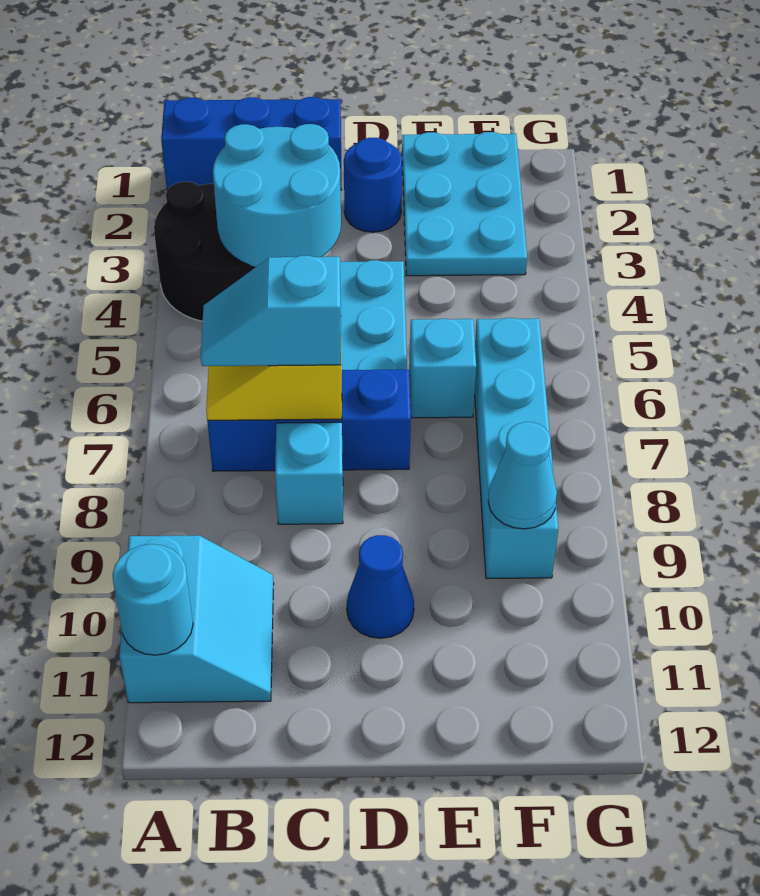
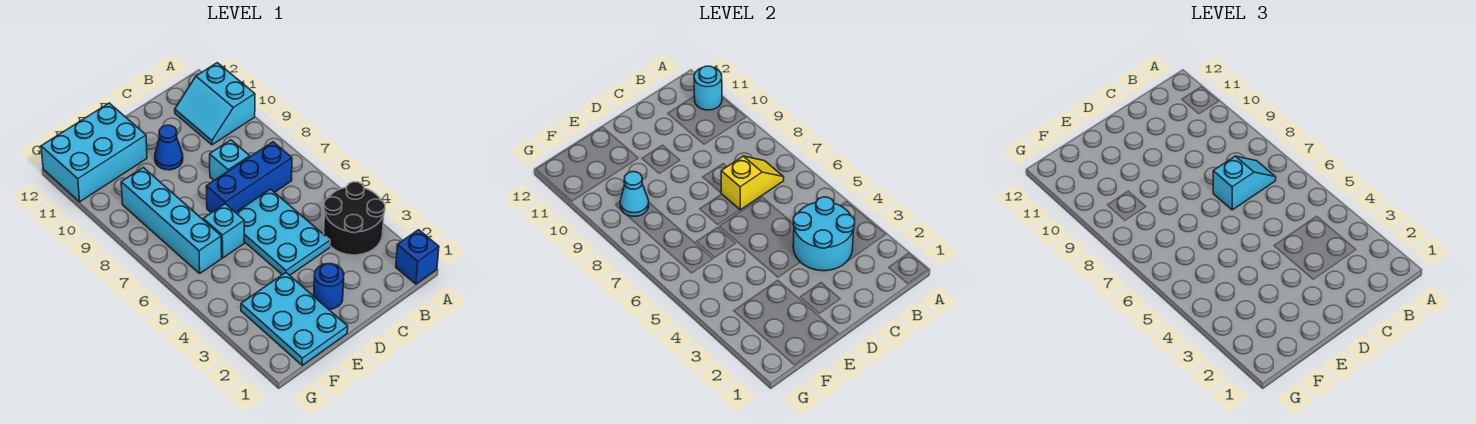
blue 1x3 brick [161,97,341,190] -> blue 1x1 brick [396,230,439,284]
none -> cyan 2x3 brick [41,103,147,202]

